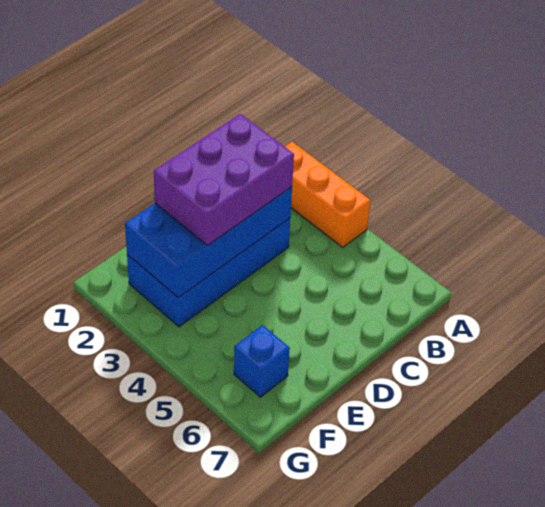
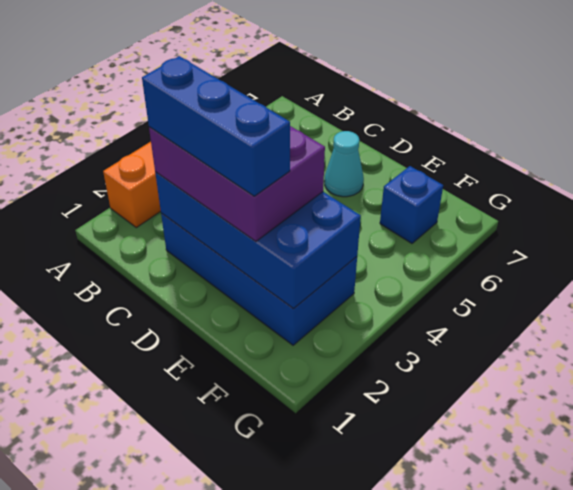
none -> blue 1x3 brick [142,56,290,196]
none -> cyan 1x1 cone [324,131,364,197]

